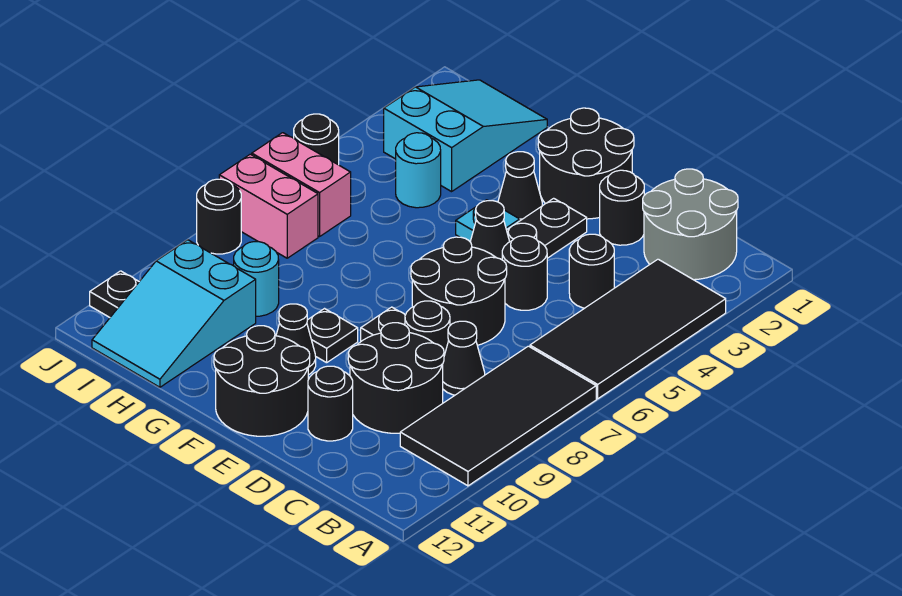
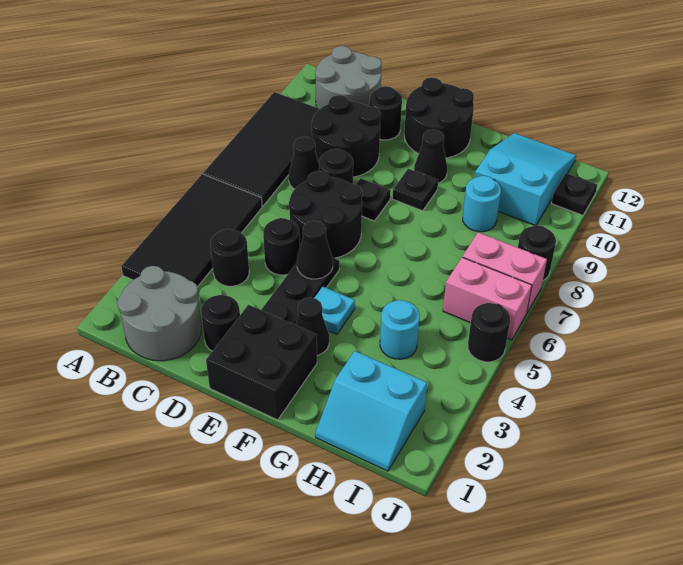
none -> grey 2x2 round brick [315,46,381,109]
black 2x2 round brick [538,108,634,219] -> black 2x2 brick [206,305,317,420]
cyan 2x3 slope [384,80,547,192] -> cyan 2x2 slope [315,351,427,471]

